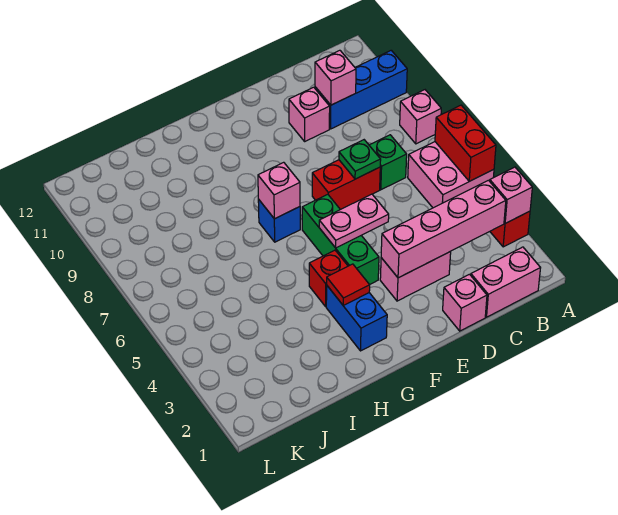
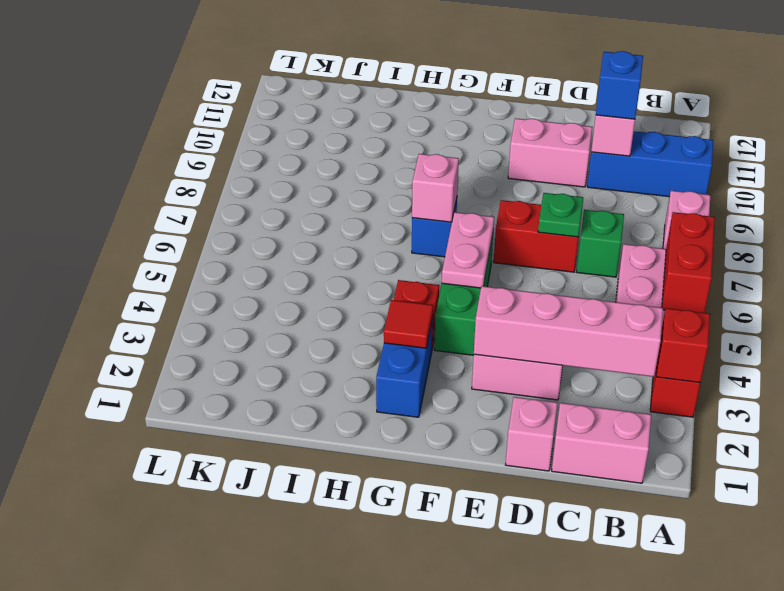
pink 1x1 brick [490,167,532,223] -> red 1x1 brick [657,308,710,383]
none -> blue 1x1 brick [596,51,643,119]
pink 1x1 brick [289,87,330,141] -> pink 1x2 brick [508,118,592,187]
pink 1x2 plate [319,194,389,248] -> pink 1x2 plate turned to [442,212,494,288]

